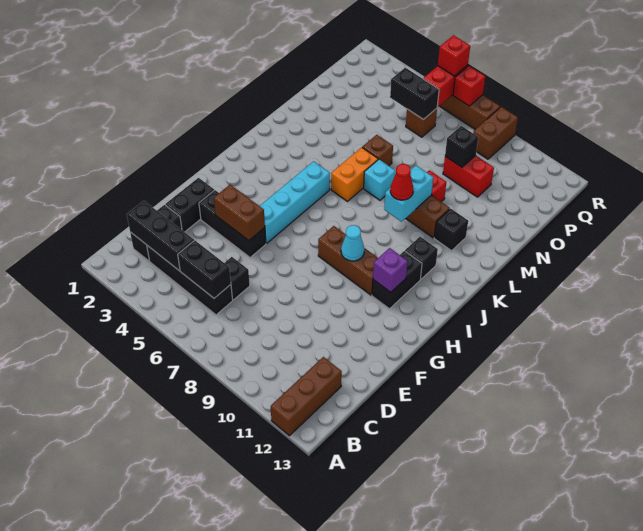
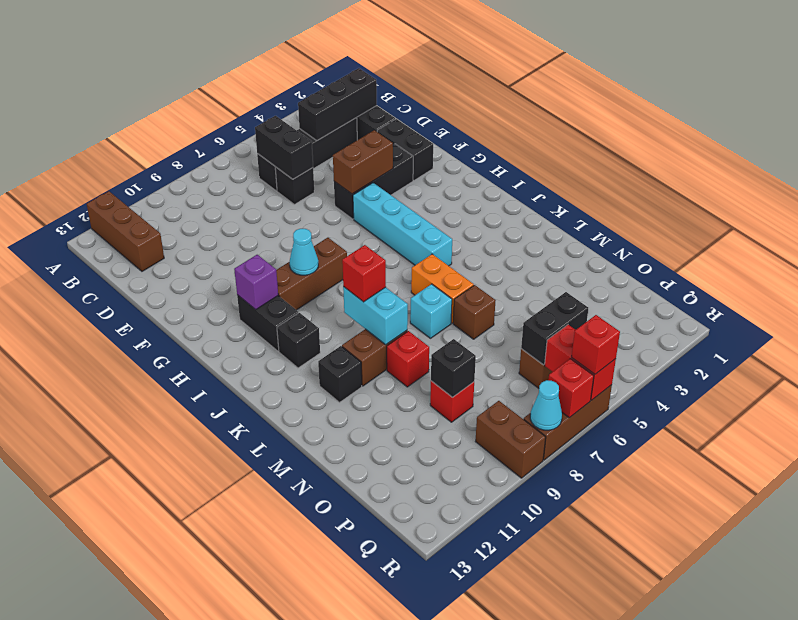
black 1x2 brick [178,240,231,298] -> black 1x2 brick turned to [255,116,313,179]
red 1x1 cone [390,164,413,200] -> red 1x1 brick [342,245,386,302]
red 1x2 brick [443,156,494,197] -> red 1x1 brick [430,381,474,422]
none -> cyan 1x1 cone [530,380,562,430]

